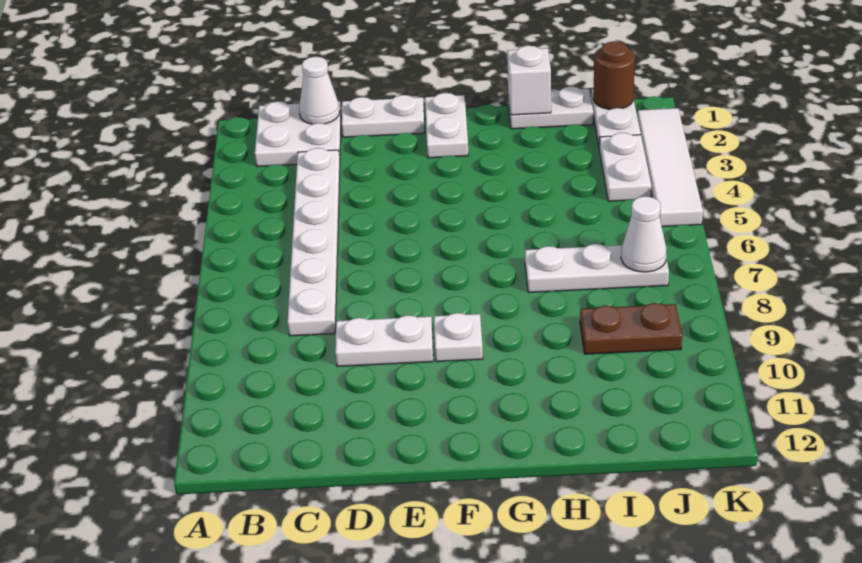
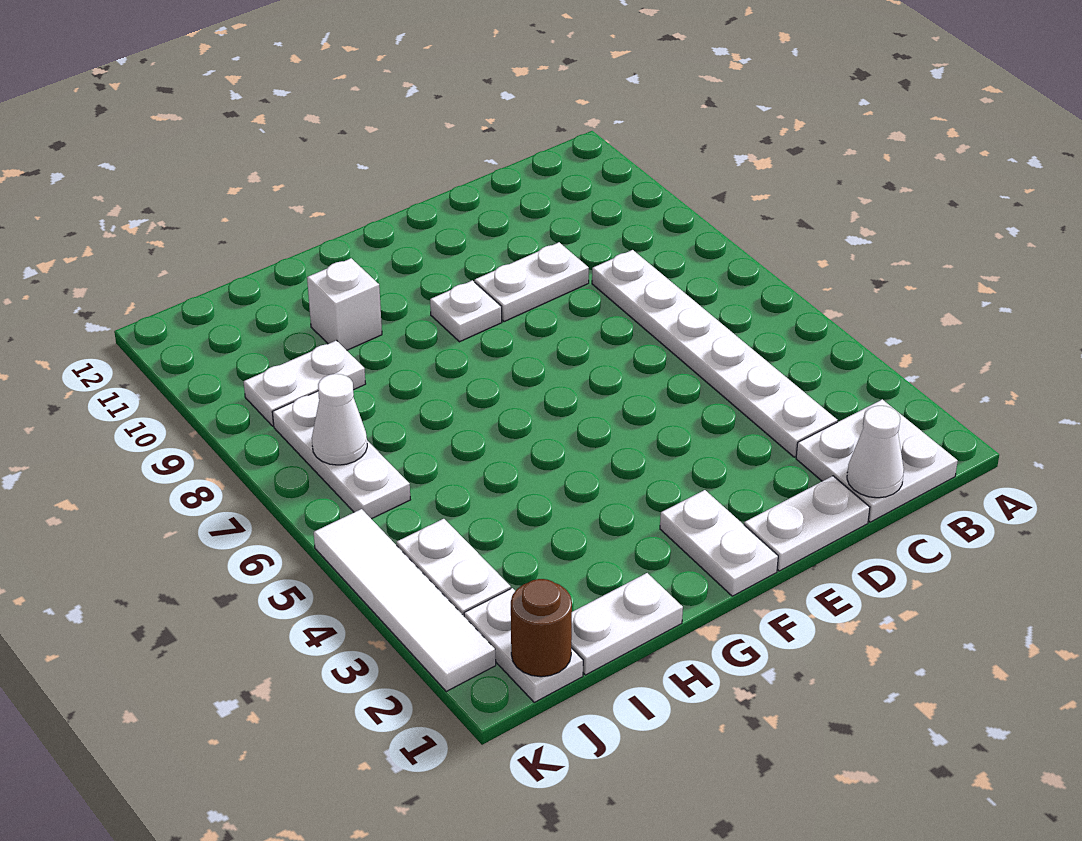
white 1x1 brick [507,46,551,115] -> white 1x1 brick moved to [307,258,382,350]
white 1x3 plate [525,244,669,292] -> white 1x3 plate turned to [272,391,410,519]
brown 1x2 plate [580,303,682,354] -> white 1x2 plate [244,340,366,426]

